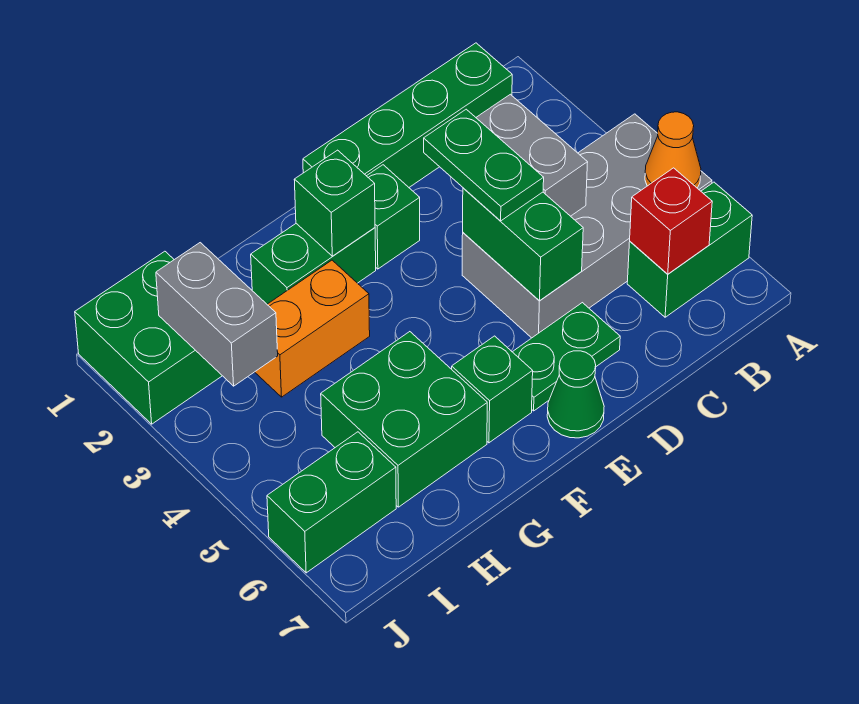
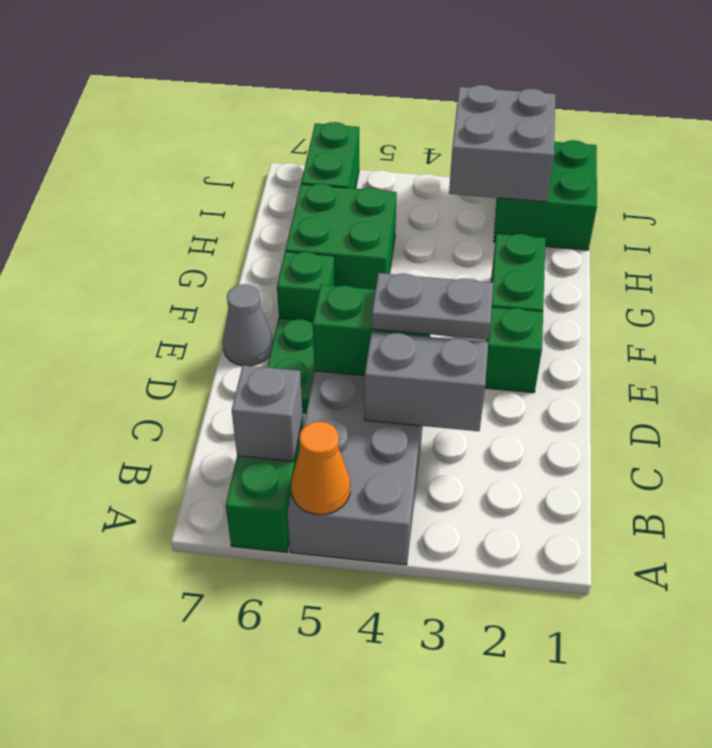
green 1x4 brick [303,43,512,187] -> none
red 1x1 brick [630,168,712,274] -> grey 1x1 brick [232,365,303,461]
green 1x2 plate [424,109,544,221] -> grey 1x2 plate [372,273,493,340]
green 1x1 cone [547,351,604,438] -> grey 1x1 cone [223,284,273,366]
green 1x1 brick [294,150,375,256] -> none
orange 1x2 brick [255,260,370,397] -> none
grey 1x2 brick [156,243,278,386] -> grey 2x2 brick [449,85,555,202]

